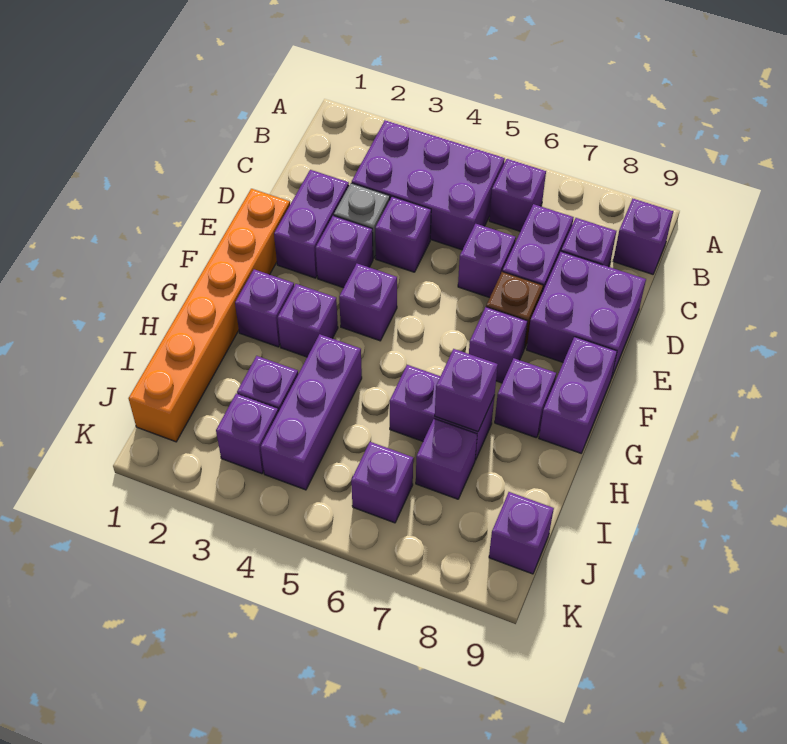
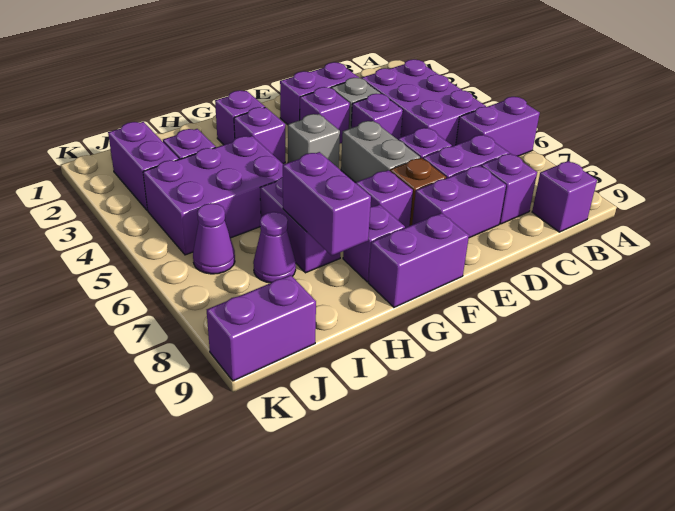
purple 1x1 brick [489,159,546,231] -> purple 1x2 brick [456,97,540,156]
purple 2x2 brick [527,252,646,378] -> purple 1x2 brick [412,166,506,238]
orange 1x6 brick [129,189,290,442] -> none
none -> grey 1x2 brick [341,121,420,183]
purple 1x1 brick [339,264,397,341] -> grey 1x1 brick [288,114,340,168]
purple 1x3 brick [261,334,362,490] -> purple 2x3 brick [143,136,283,255]
purple 1x1 brick [435,349,498,432] -> purple 1x2 brick [283,152,371,256]
purple 1x1 brick [416,419,477,499] -> purple 1x1 cone [253,212,296,283]
purple 1x1 brick [216,394,278,474] -> purple 1x2 brick [108,122,179,211]
purple 1x1 brick [351,442,413,523] -> purple 1x1 cone [193,203,235,274]
purple 1x1 brick [489,492,554,574] -> purple 1x2 brick [207,275,316,381]

